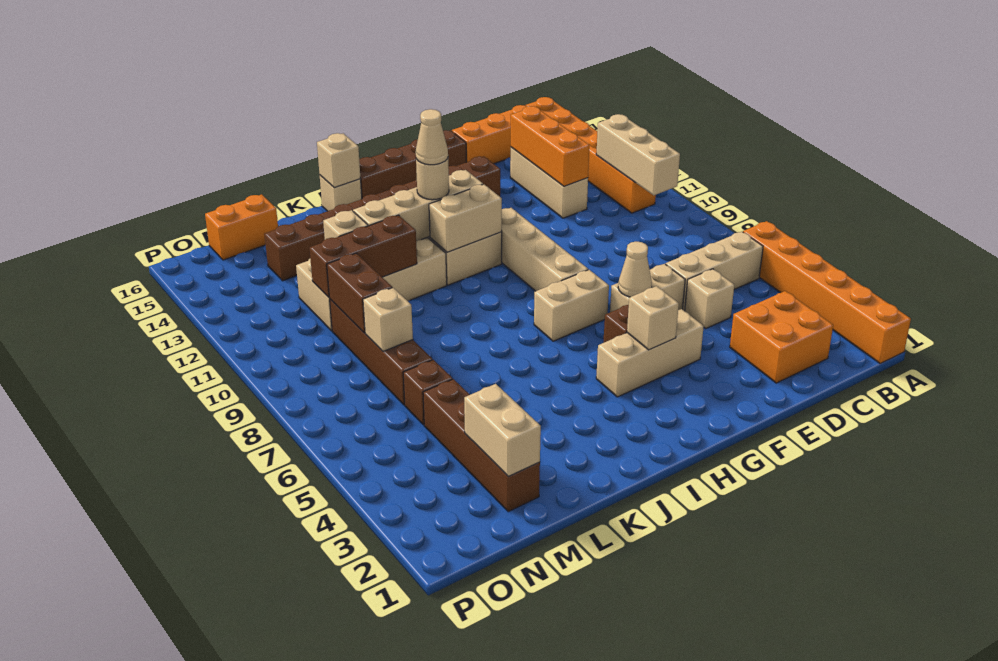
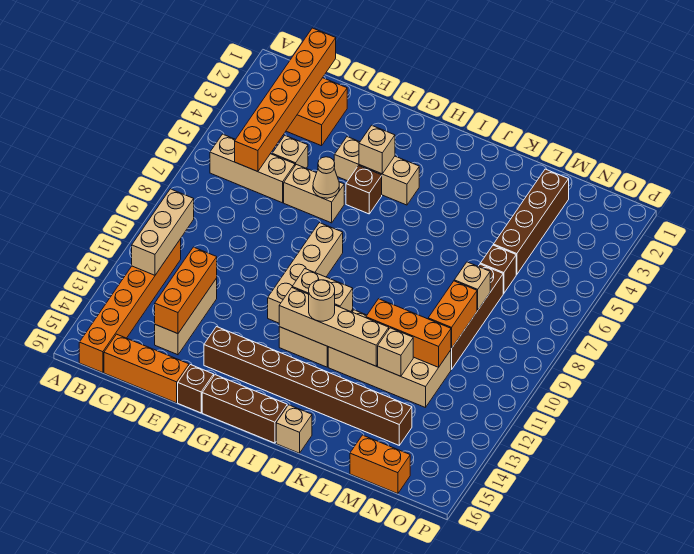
orange 1x6 brick [743,221,911,363] -> orange 1x6 brick moved to [235,28,336,172]
tan 1x2 brick [534,270,609,341] -> none
tan 1x1 cone [416,109,448,165] -> none
tan 1x1 brick [317,133,361,188] -> none
brown 1x3 brick [310,215,417,297] -> orange 1x3 brick [366,299,451,367]
tan 1x2 brick [464,384,541,477] -> none
brown 1x2 brick [327,253,392,333] -> orange 1x2 brick [428,281,477,348]

